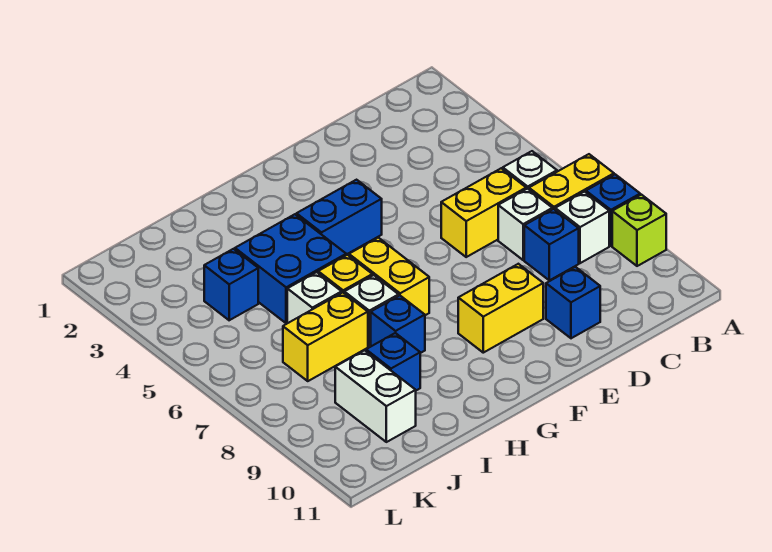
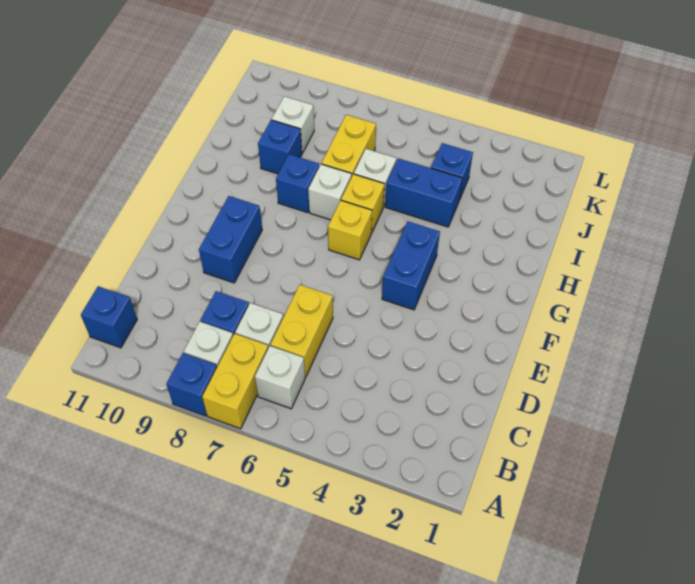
lime 1x1 brick [612,195,666,266] -> none
blue 1x1 brick [546,267,600,338] -> blue 1x1 brick moved to [81,286,137,348]
yellow 1x2 brick [458,264,543,353] -> blue 1x2 brick [199,196,262,283]
yellow 1x2 brick [349,238,429,315] -> yellow 1x1 brick [328,201,372,260]
blue 2x2 brick [235,214,346,323] -> blue 1x2 brick [385,158,462,227]
white 1x2 brick [335,350,416,442] -> white 1x1 brick [272,96,314,153]

